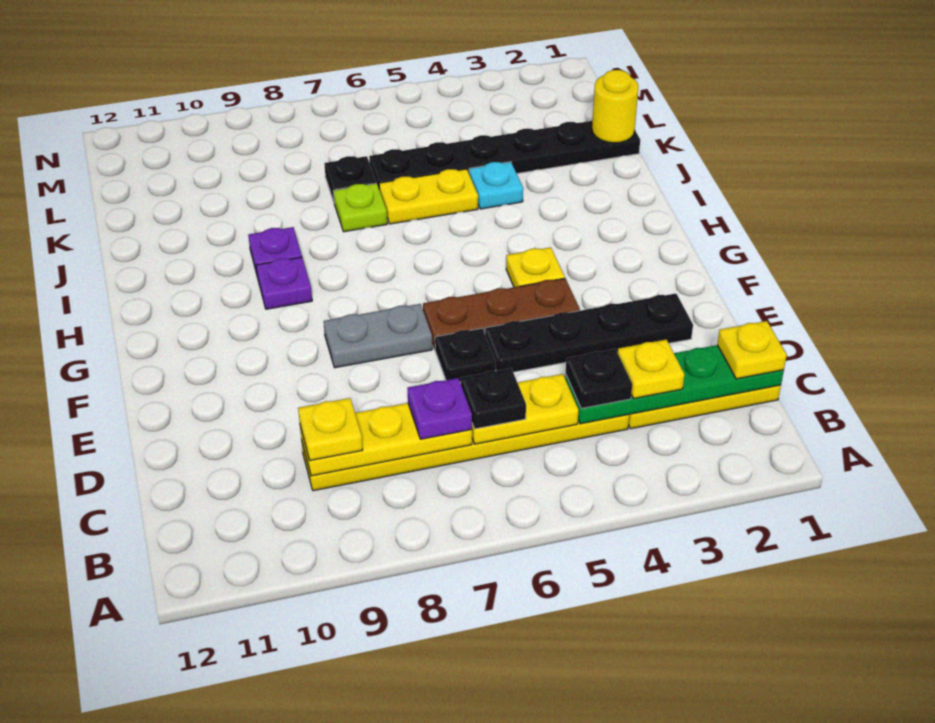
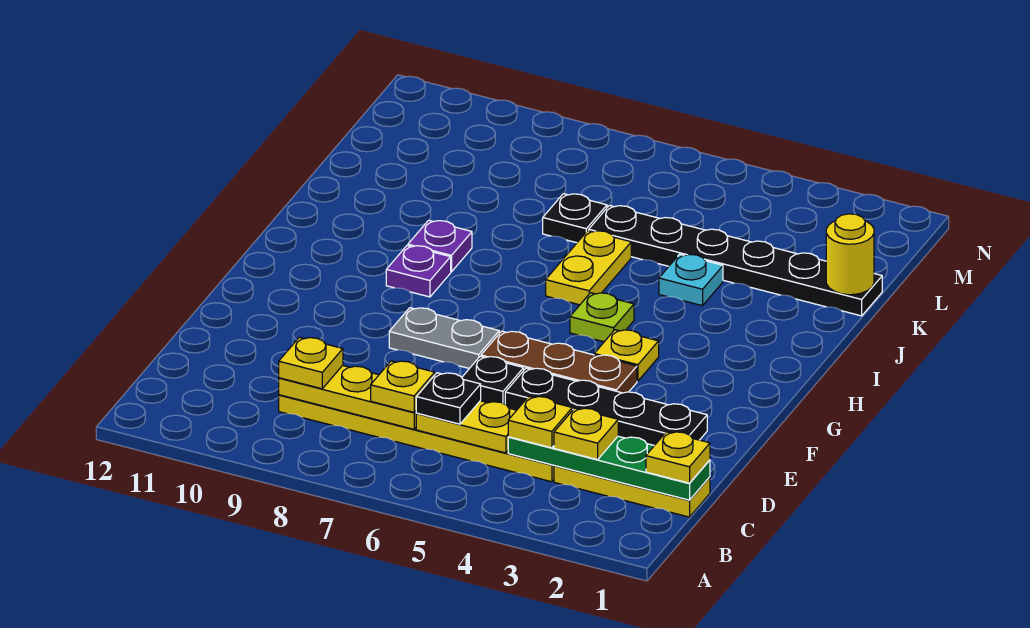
black 1x1 plate [566,349,632,409] -> yellow 1x1 plate [508,396,572,448]
purple 1x1 plate [407,378,472,439] -> yellow 1x1 plate [371,361,435,412]
yellow 1x2 plate [379,169,478,224] -> yellow 1x2 plate turned to [546,231,631,305]
lime 1x1 plate [334,183,387,232] -> lime 1x1 plate moved to [570,293,634,342]

